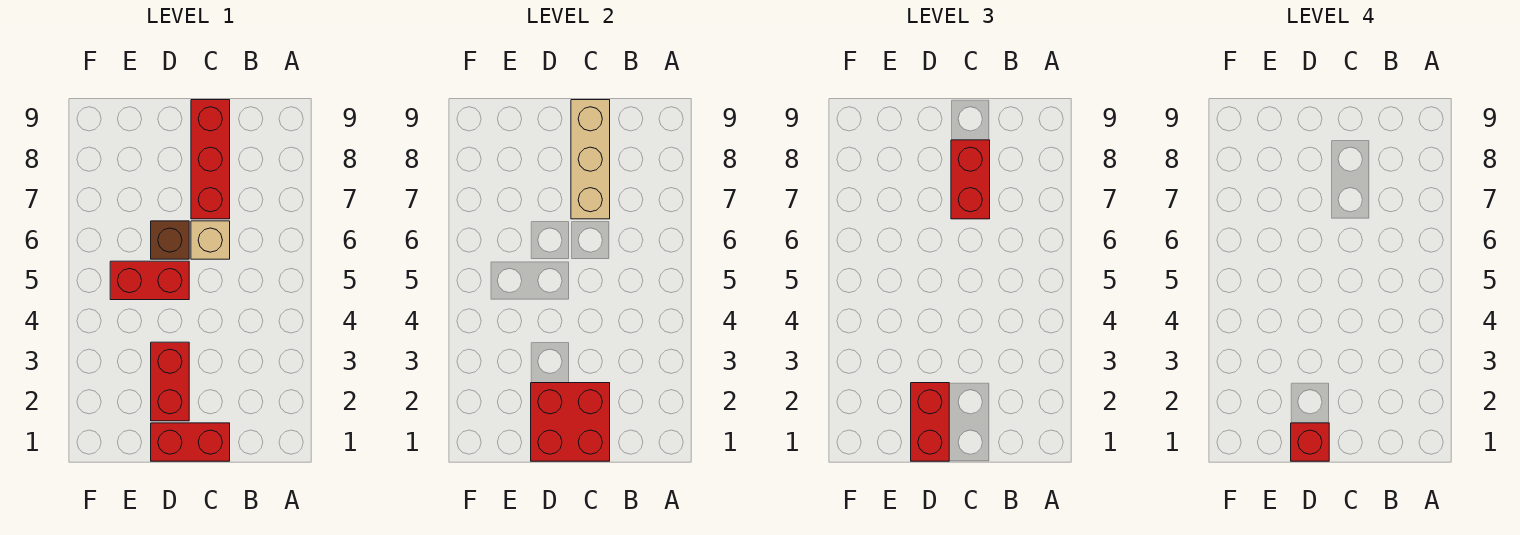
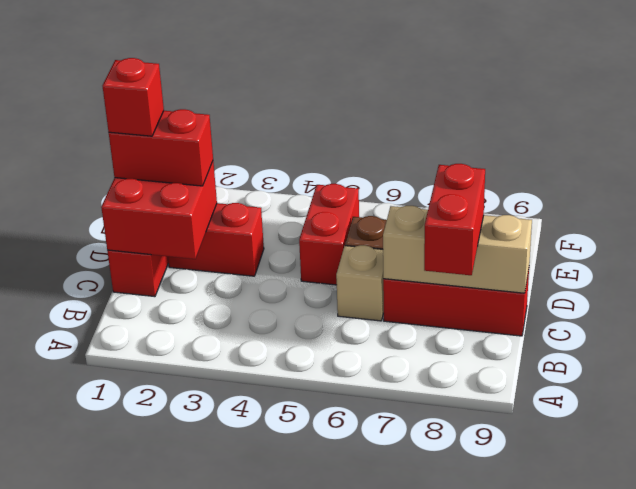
red 1x2 brick [951,140,990,219] -> red 1x2 brick turned to [424,164,485,275]

